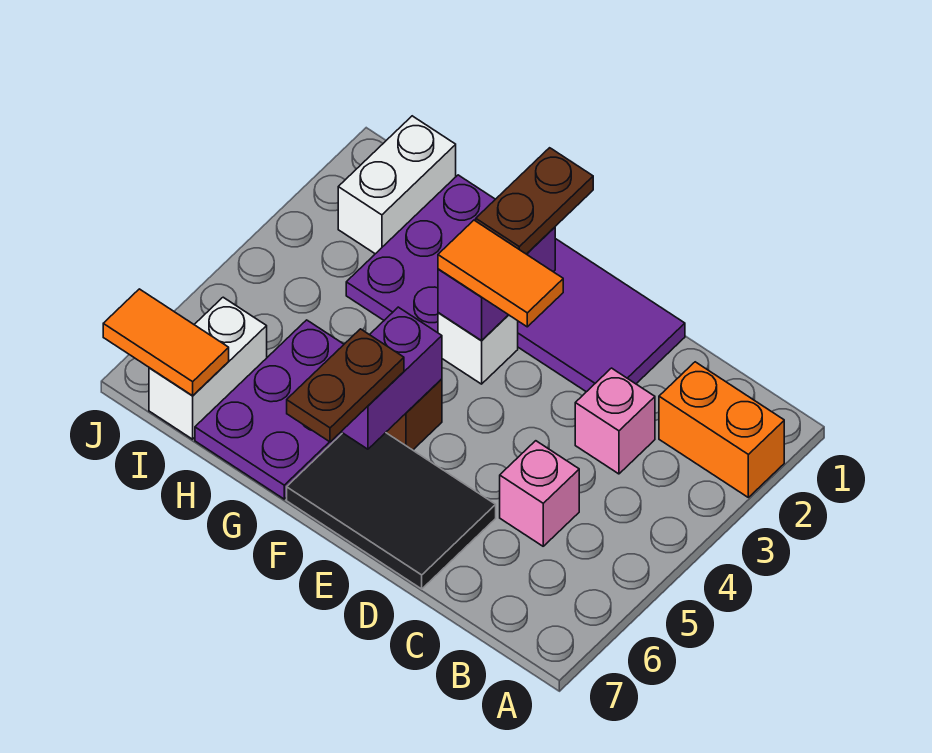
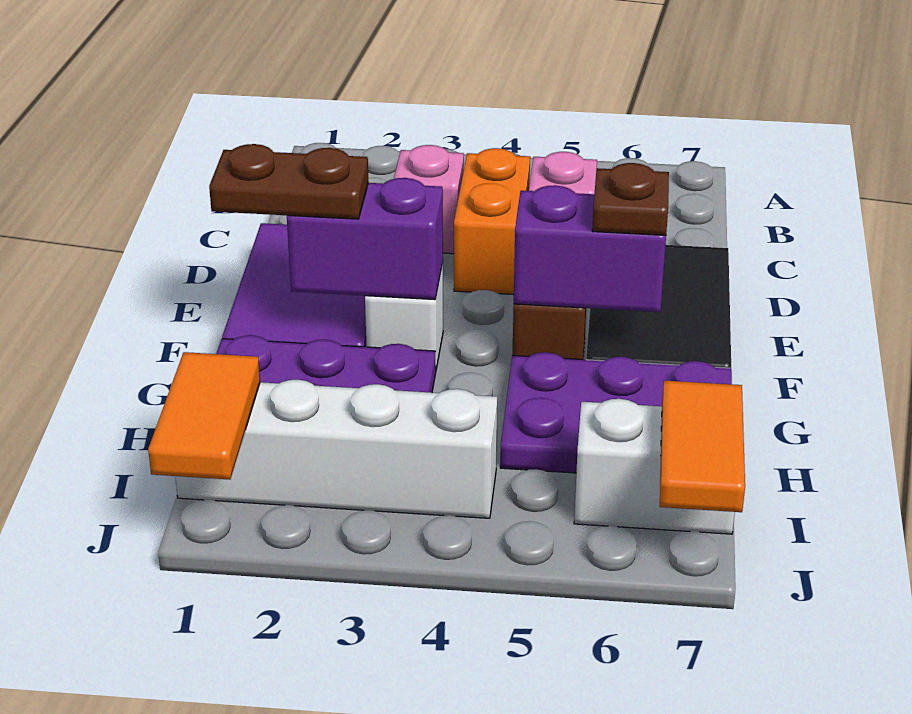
orange 1x2 brick [659,362,784,497] -> orange 1x2 brick moved to [454,148,530,295]
orange 1x2 tile [438,220,563,327] -> orange 1x2 tile moved to [148,352,260,480]
brown 1x2 plate [287,329,404,442] -> brown 1x1 plate [592,163,669,235]
white 1x2 brick [338,116,456,254] -> white 1x4 brick [175,380,497,518]

